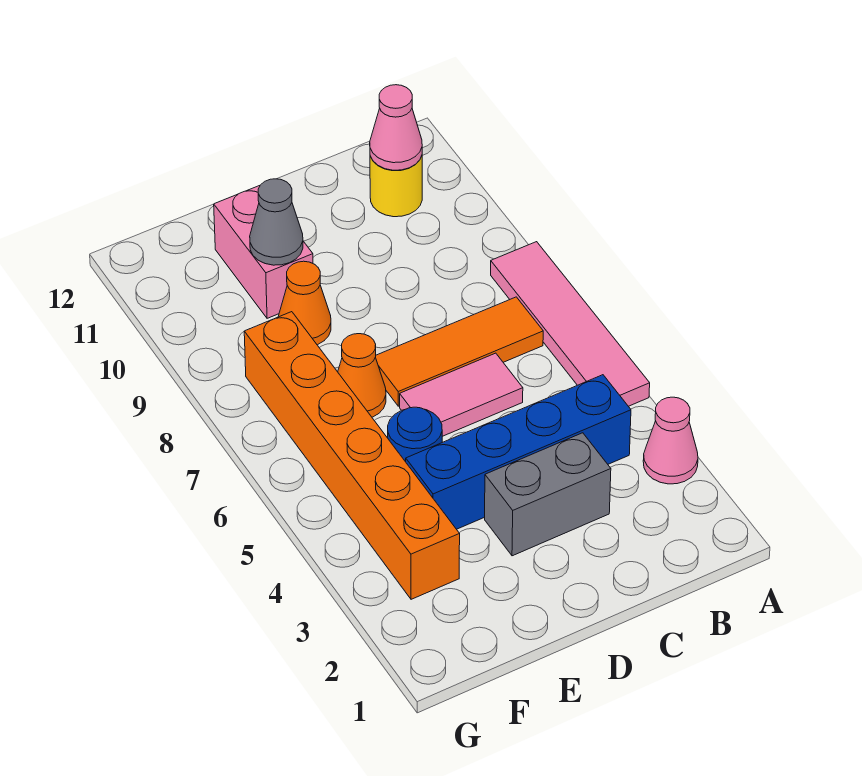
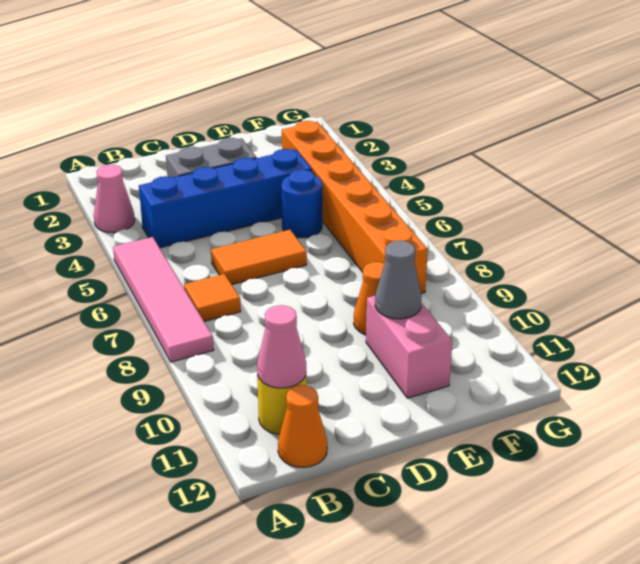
orange 1x3 tile [375,297,543,406] -> orange 1x1 tile [184,274,241,322]
pink 1x2 tile [400,353,523,436] -> orange 1x2 tile [211,230,307,285]
orange 1x1 cone [338,334,386,417] -> orange 1x1 cone moved to [278,385,327,467]

